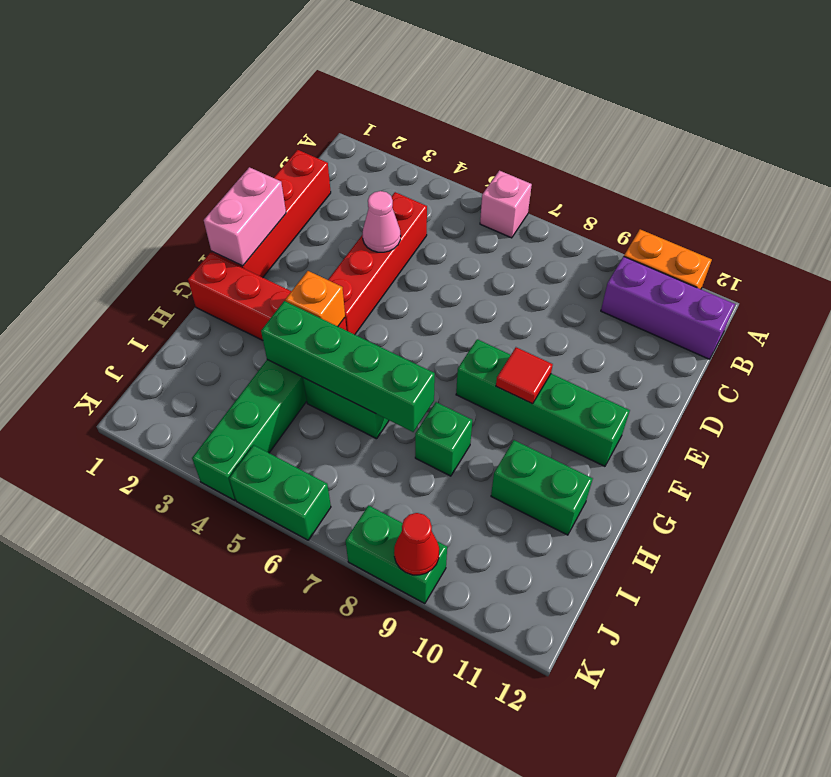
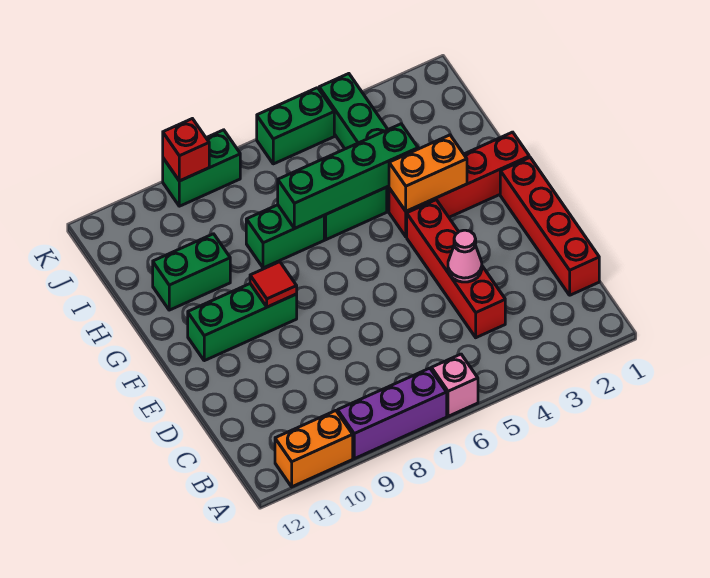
purple 1x3 brick [601,257,735,359] -> purple 1x3 brick moved to [338,368,447,459]
pink 1x2 brick [204,167,286,266] -> none
green 1x4 brick [456,339,630,466] -> green 1x3 brick [188,284,297,361]
orange 1x1 brick [285,271,345,326] -> orange 1x2 brick [389,135,467,211]
green 1x1 brick [415,402,472,476] -> green 1x2 brick [246,205,324,268]
red 1x1 cone [394,513,439,575] -> red 1x1 brick [163,119,209,181]

